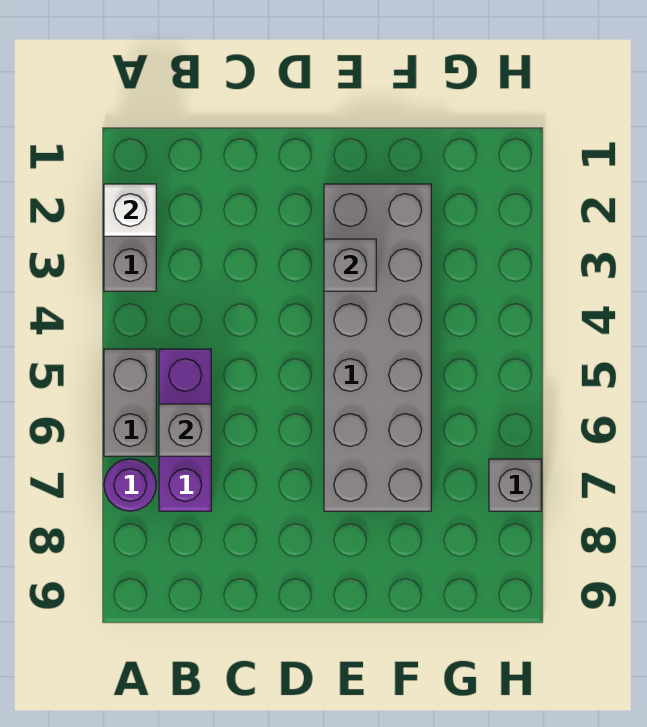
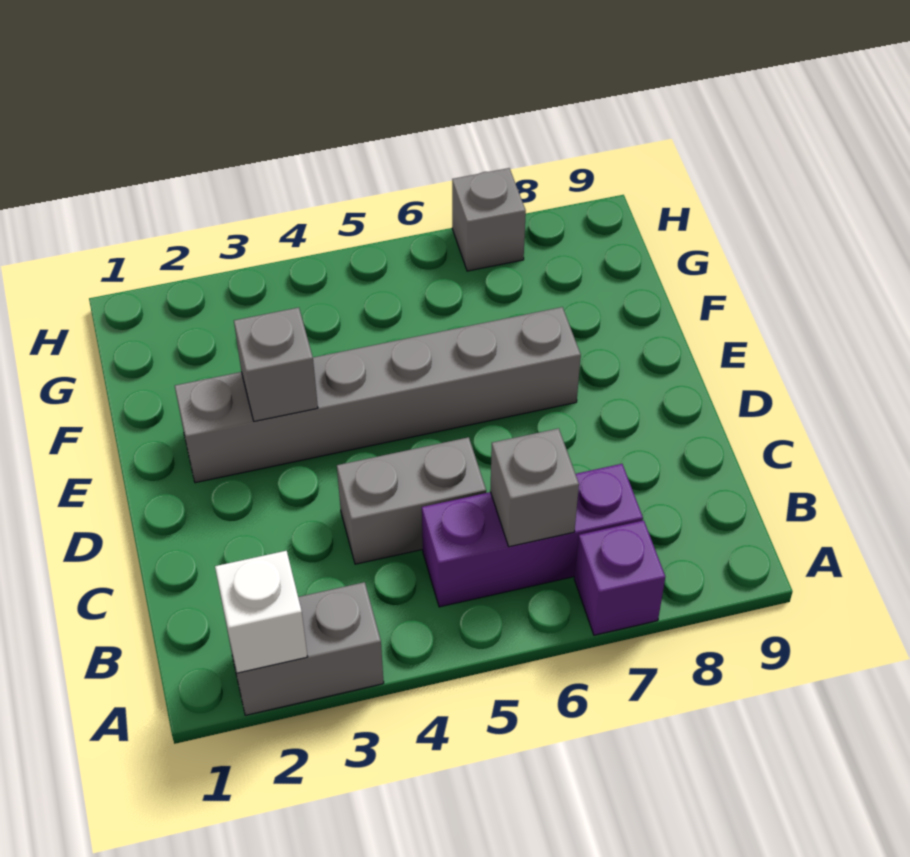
grey 1x2 brick [104,349,156,456] -> grey 1x2 brick moved to [337,437,486,564]
purple 1x1 round brick [104,459,156,511] -> purple 1x1 brick [574,520,665,635]
grey 2x6 brick [324,184,431,511] -> grey 1x6 brick [175,307,581,483]

